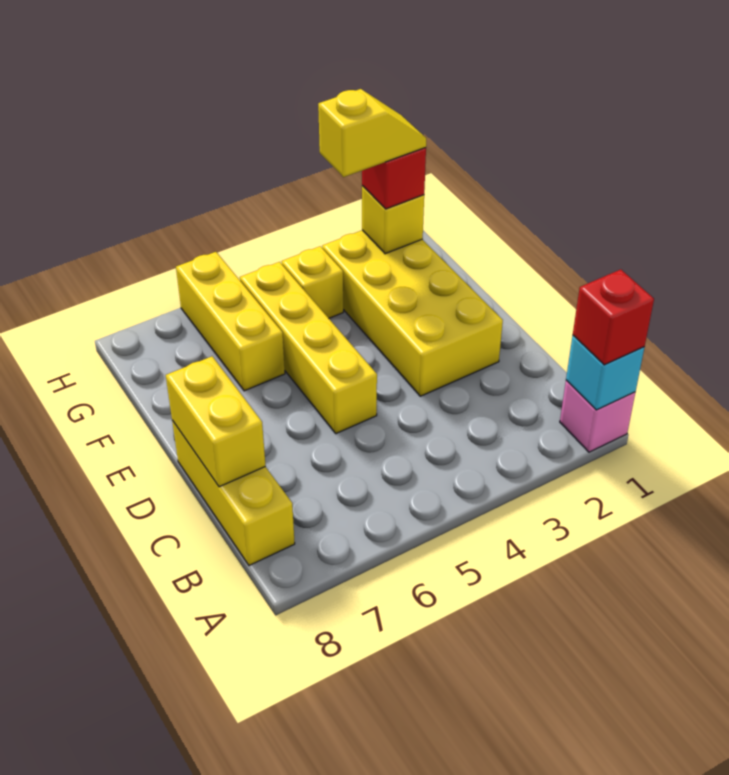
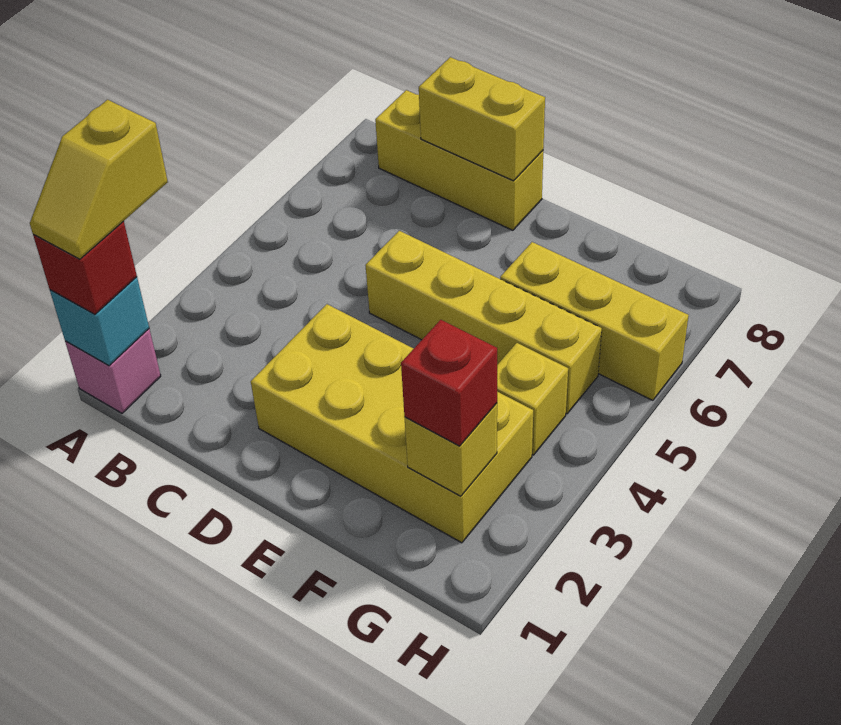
yellow 1x2 slope [318,89,426,177] -> yellow 1x2 slope moved to [30,100,168,259]

